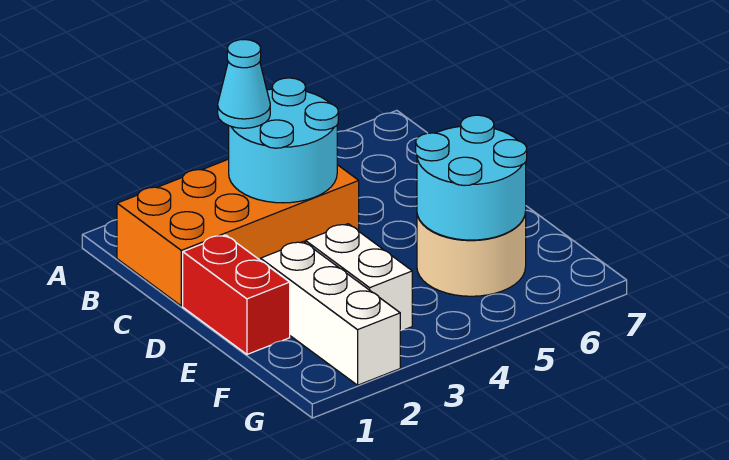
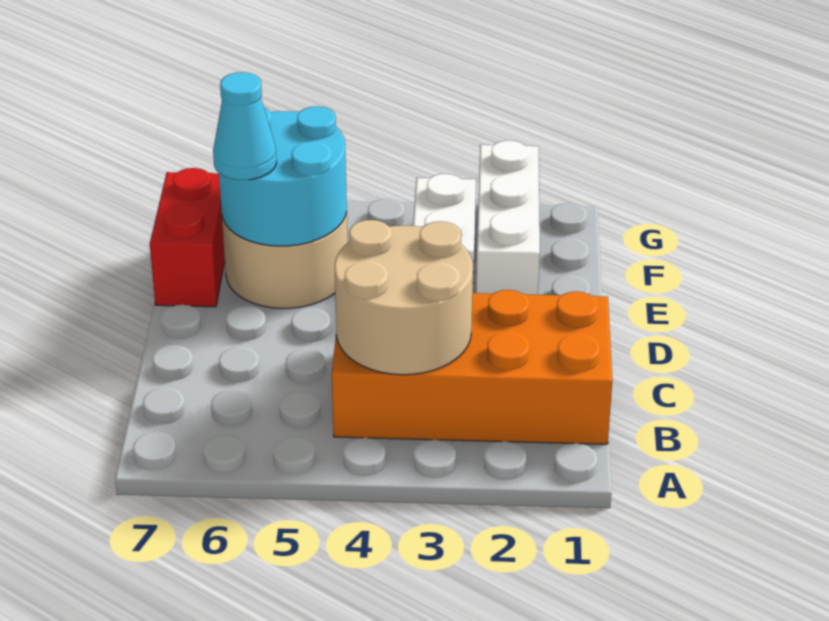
cyan 2x2 round brick [229,78,338,203] -> tan 2x2 round brick [335,220,473,375]
cyan 1x1 cone [218,40,270,128] -> cyan 1x1 cone moved to [213,72,277,180]
red 1x2 brick [183,235,290,354] -> red 1x2 brick moved to [150,168,225,307]

